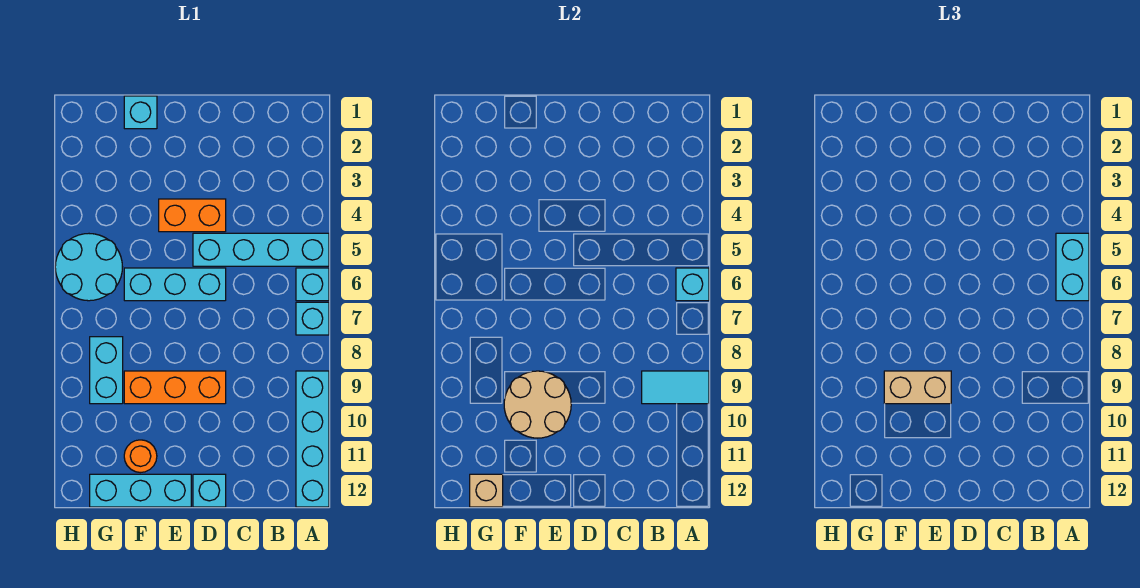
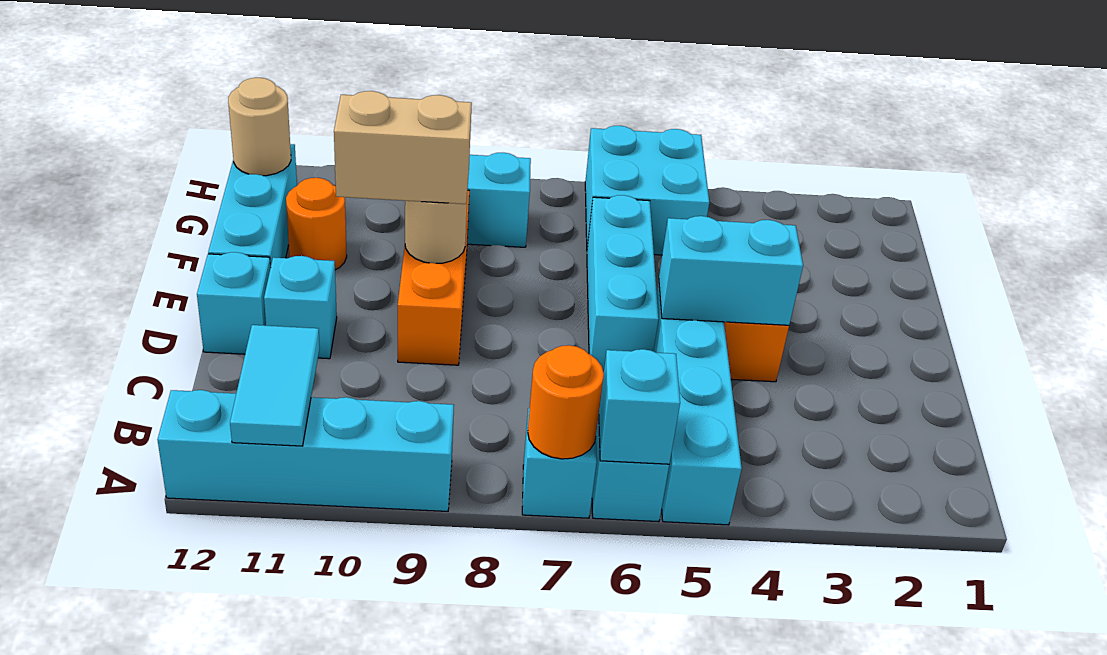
cyan 1x2 brick [1056,233,1089,301] -> cyan 1x2 brick moved to [659,216,803,325]
none -> orange 1x1 round brick [528,345,604,459]
cyan 1x2 tile [642,371,709,404] -> cyan 1x2 tile moved to [230,325,320,446]
tan 2x2 round brick [504,371,571,438] -> tan 1x1 round brick [405,188,468,264]
tan 1x2 brick [884,371,951,404] -> tan 1x2 brick turned to [334,91,472,204]
cyan 1x1 brick [124,96,157,129] -> cyan 1x1 brick moved to [264,256,337,359]
cyan 2x2 round brick [55,234,122,301] -> cyan 2x2 brick [585,126,709,255]
tan 1x1 brick [470,474,503,507] -> tan 1x1 round brick [228,78,291,176]

